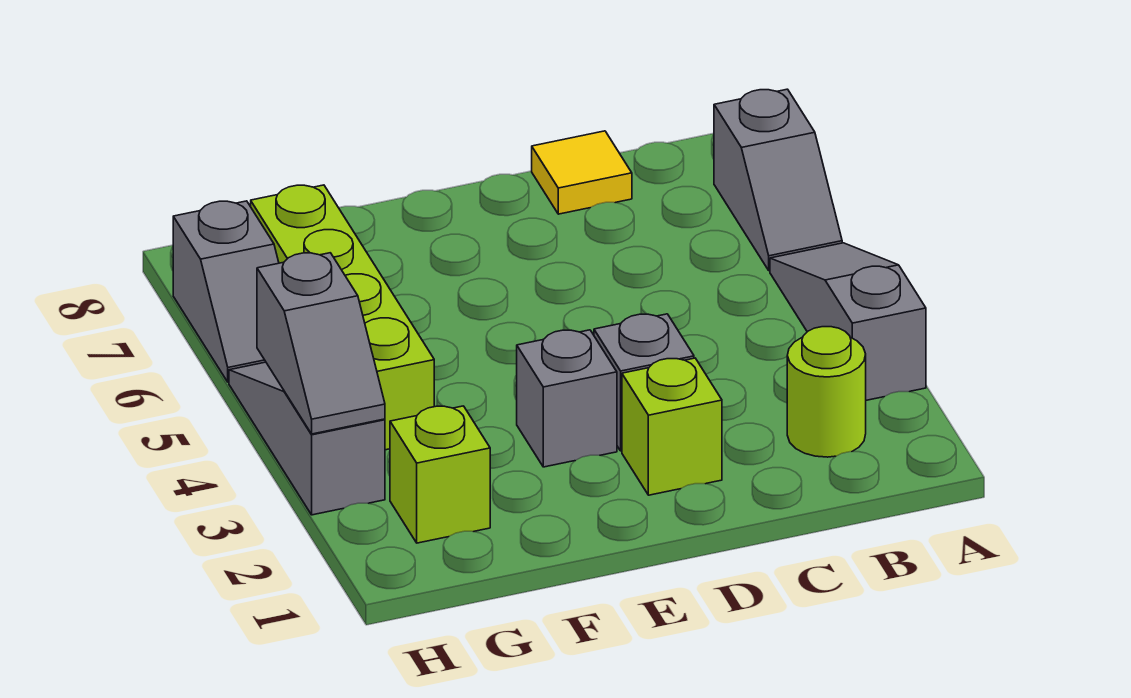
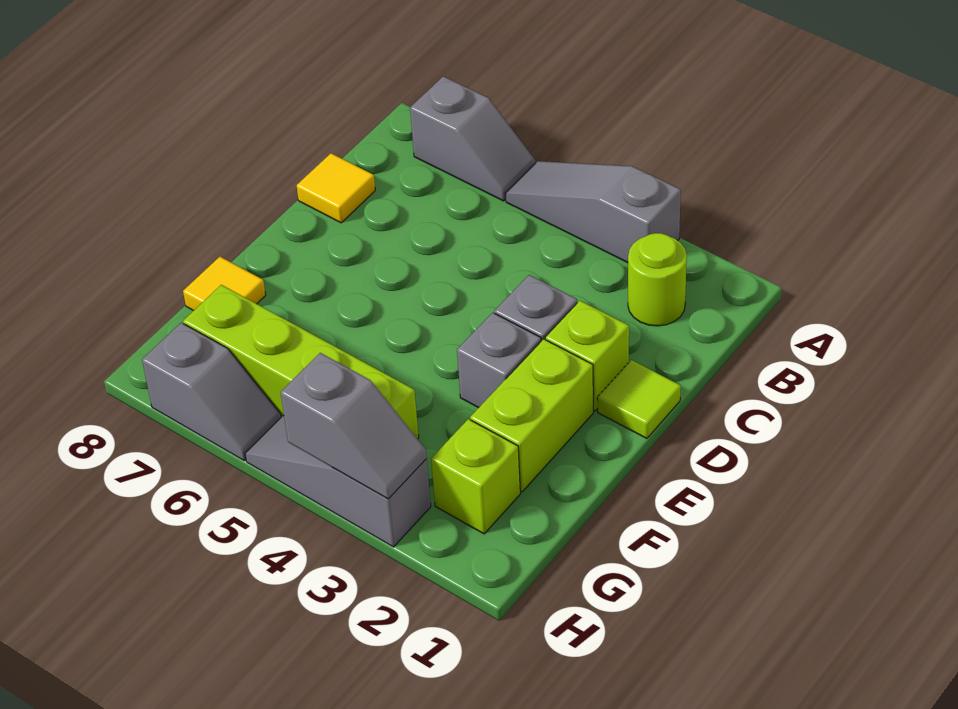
none -> lime 1x1 tile [597,360,681,438]
none -> lime 1x2 brick [470,339,593,492]
none -> yellow 1x1 tile [183,257,266,311]

